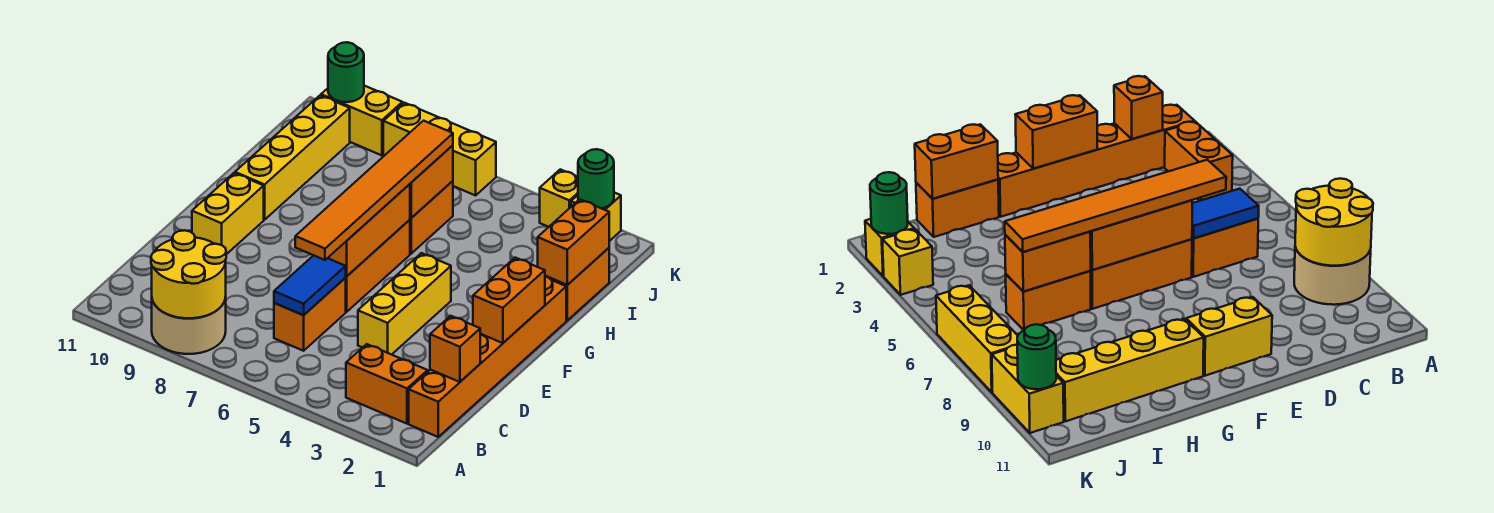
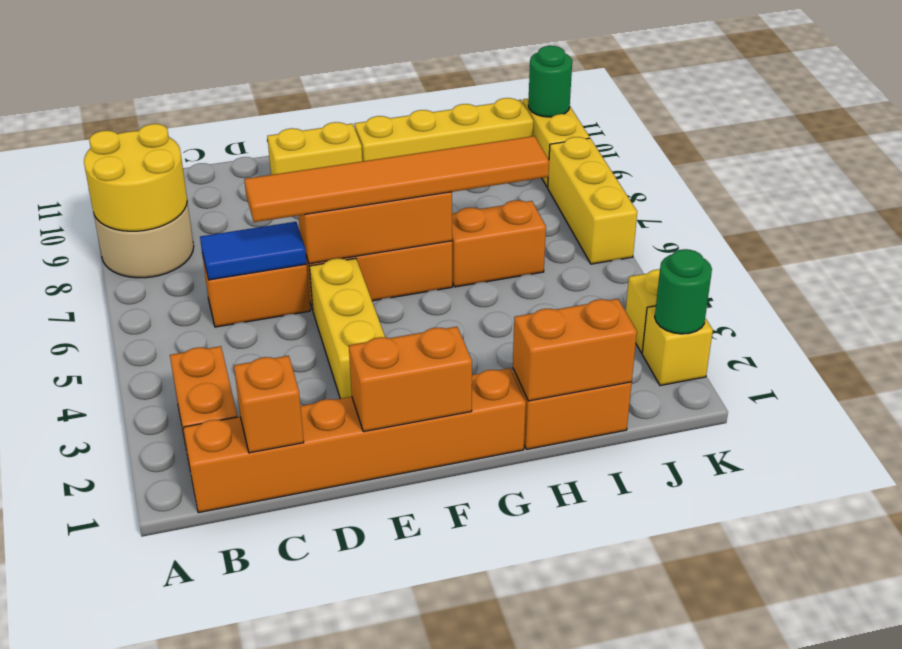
yellow 1x3 brick [358,253,451,355] -> yellow 1x3 brick turned to [309,258,385,399]
orange 1x2 brick [410,145,453,218] -> none

